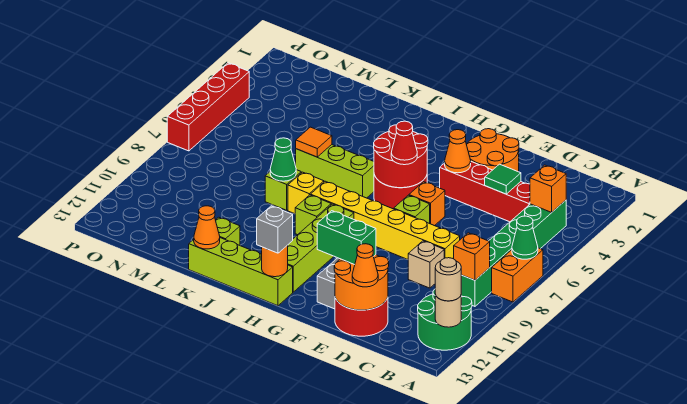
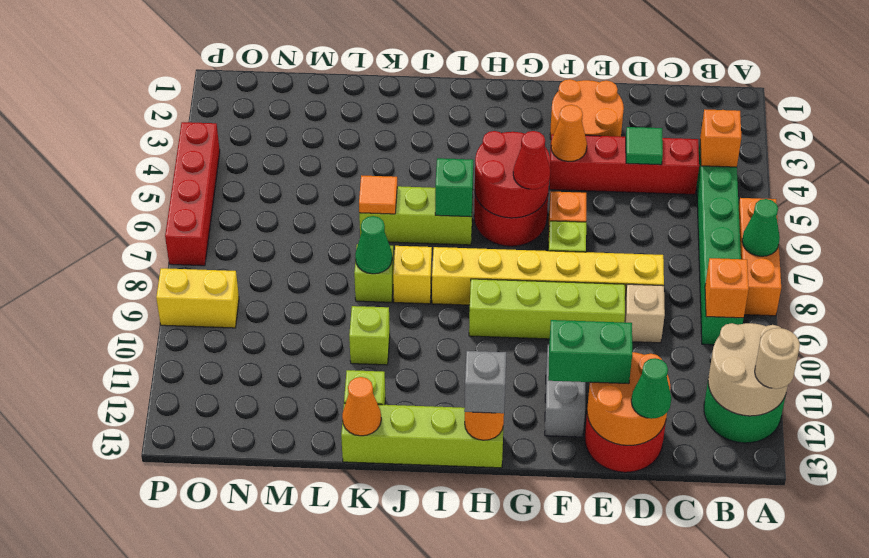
orange 1x2 brick [492,248,543,302] -> orange 1x3 brick [739,198,781,316]
tan 1x1 round brick [435,294,461,327] -> tan 2x2 round brick [708,323,788,416]
orange 1x1 cone [352,244,378,287] -> green 1x1 cone [631,358,671,419]
lime 1x4 brick [288,204,354,292] -> lime 1x4 brick turned to [469,279,625,339]
none -> green 1x1 brick [435,158,473,217]
lime 1x1 brick [295,195,331,235] -> lime 1x1 brick moved to [349,306,390,365]
none -> yellow 1x2 brick [156,268,239,328]

